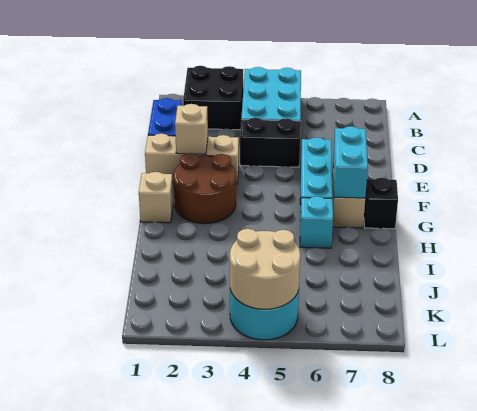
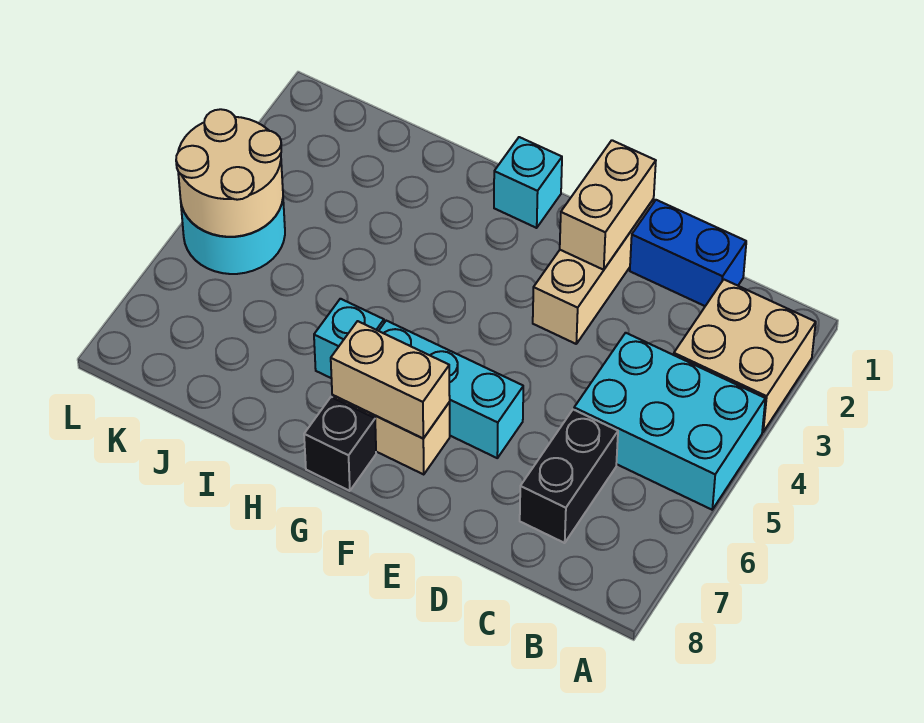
black 2x2 brick [183,66,243,130] -> tan 2x2 brick [674,280,816,432]
black 1x2 brick [240,118,301,167] -> black 1x2 brick moved to [520,410,618,543]
tan 1x1 brick [175,104,208,154] -> tan 1x2 brick [560,140,656,270]
brown 2x2 round brick [174,153,236,224] -> none
cyan 1x2 brick [333,126,368,198] -> tan 1x2 brick [331,321,450,438]
tan 1x1 brick [139,172,173,223] -> cyan 1x1 brick [494,137,562,228]

